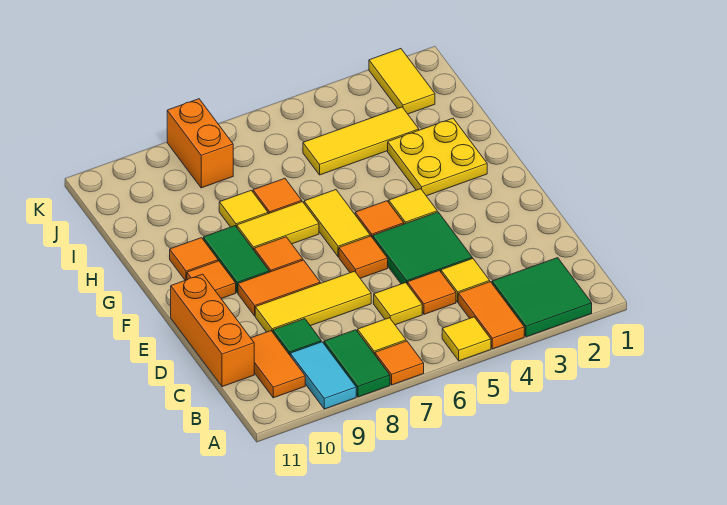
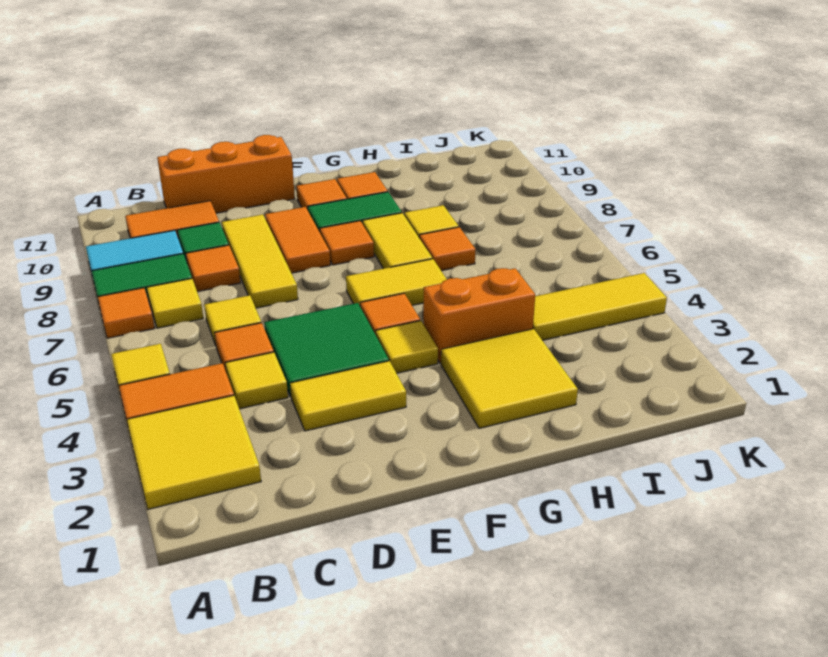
green 2x2 tile [492,258,592,337] -> yellow 2x2 tile [127,396,261,509]
orange 1x1 tile [339,236,388,278] -> orange 1x1 tile moved to [186,245,240,292]
yellow 2x2 plate [388,118,487,196] -> yellow 2x2 tile [441,329,578,428]
yellow 1x3 tile [303,107,419,175] -> yellow 1x3 tile turned to [533,273,667,340]
yellow 1x2 tile [369,49,435,114] -> yellow 1x2 tile moved to [290,361,406,431]
orange 1x2 brick [167,99,233,188] -> orange 1x2 brick moved to [423,268,535,363]

